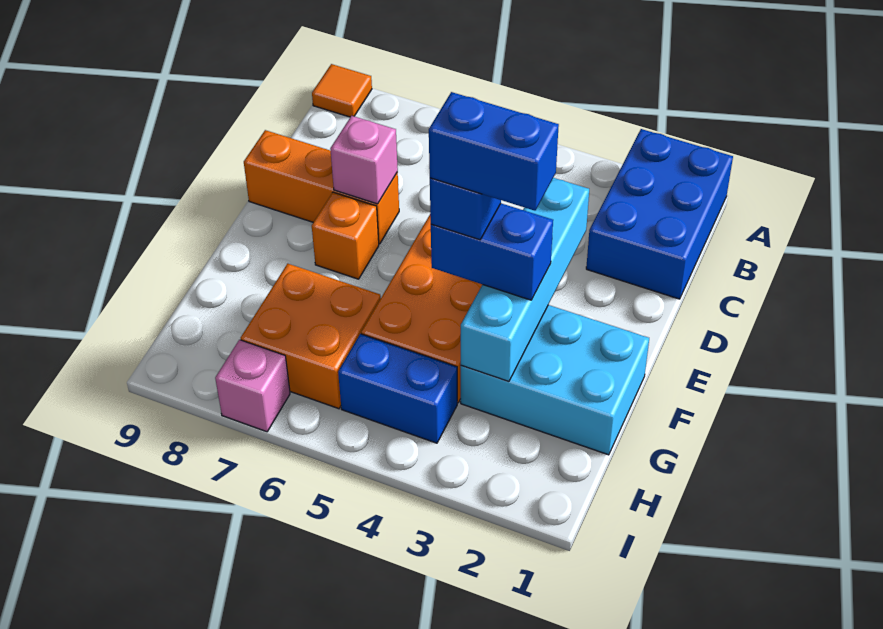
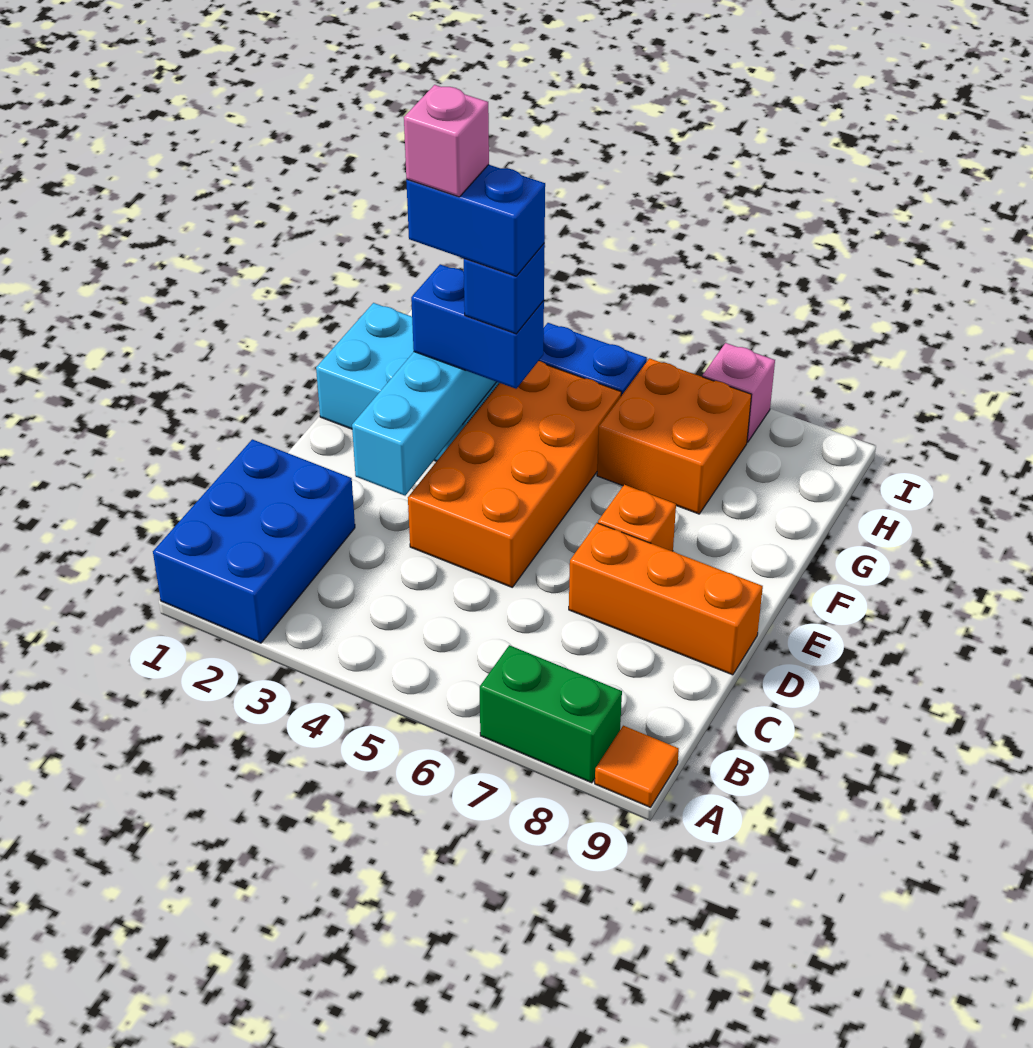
none -> green 1x2 brick [480,645,622,783]
pink 1x1 brick [330,116,398,204] -> pink 1x1 brick moved to [404,85,489,197]

